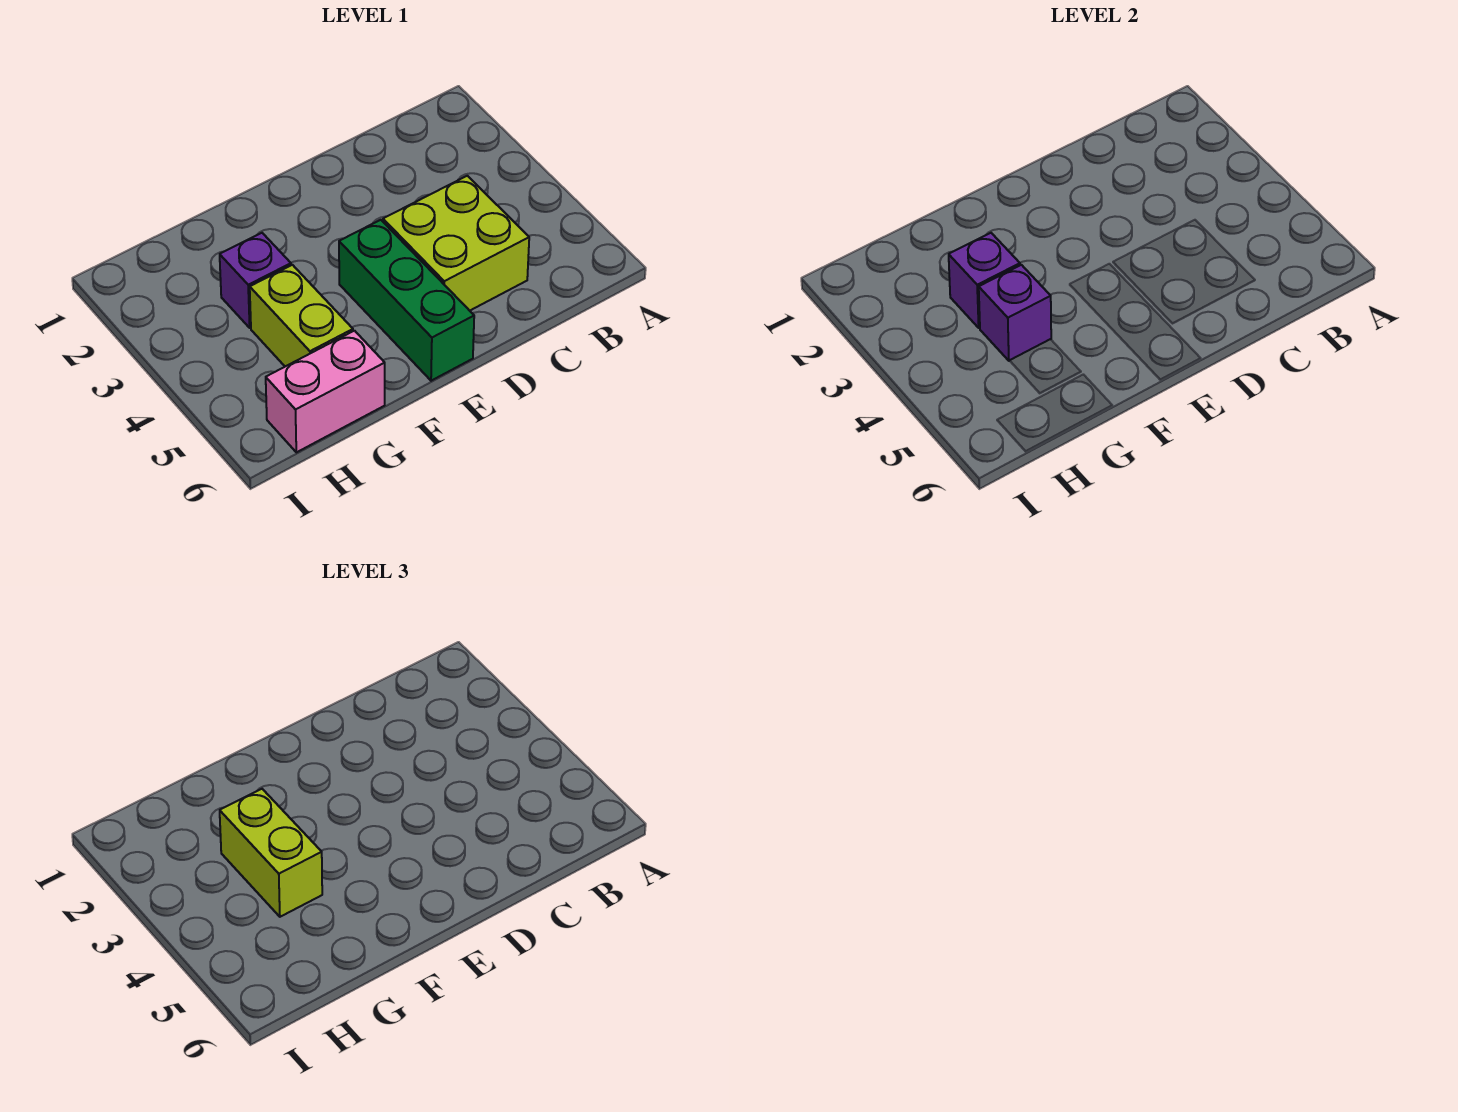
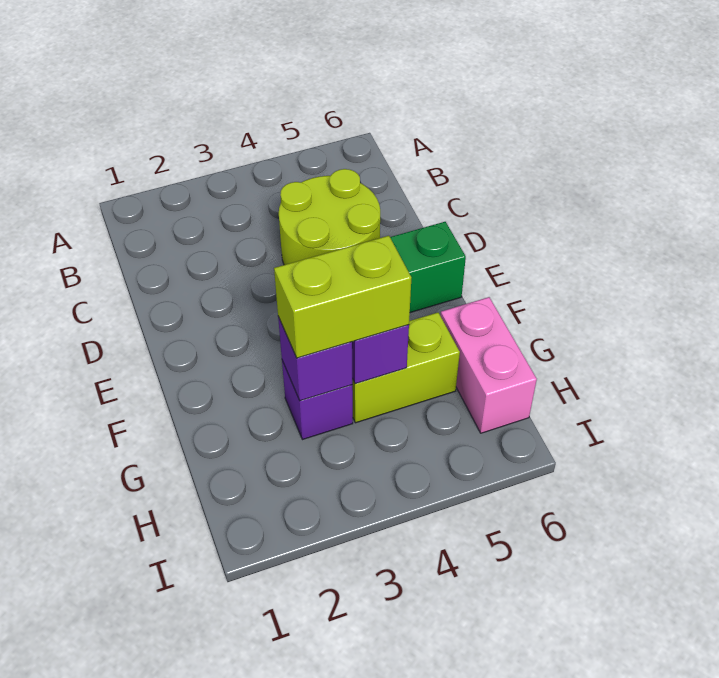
lime 2x2 brick [383,176,529,311] -> lime 2x2 round brick [279,169,380,265]

